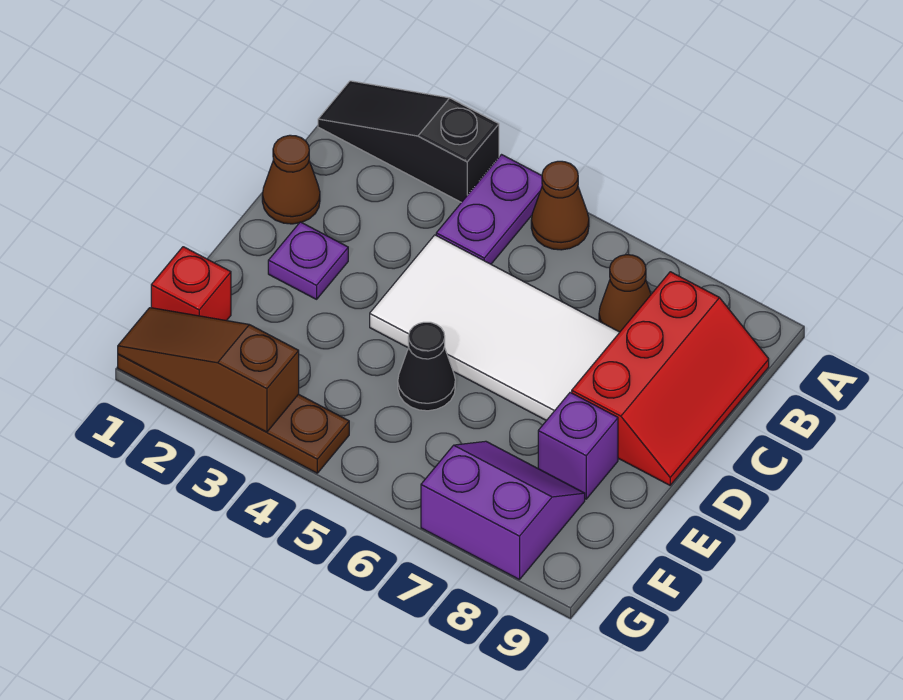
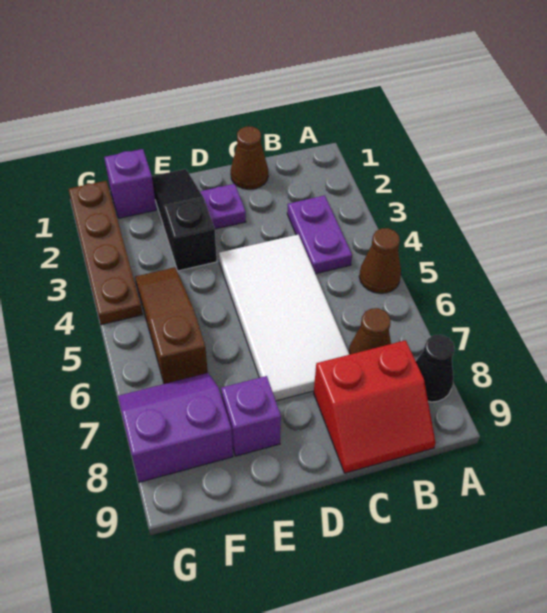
black 1x3 slope [318,81,499,202] -> black 1x3 slope moved to [152,169,217,271]
purple 1x2 plate [436,155,542,264] -> purple 1x2 plate turned to [287,196,352,274]
red 2x3 slope [572,272,769,485] -> red 2x2 slope [314,340,436,473]
black 1x1 cone [398,322,455,411] -> black 1x1 cone moved to [416,335,455,402]
red 1x1 brick [151,247,231,321] -> purple 1x1 brick [104,149,156,218]
purple 2x2 slope [421,441,585,580] -> purple 2x2 slope turned to [118,373,233,482]
brown 1x3 slope [118,308,299,432] -> brown 1x3 slope moved to [135,267,208,384]

